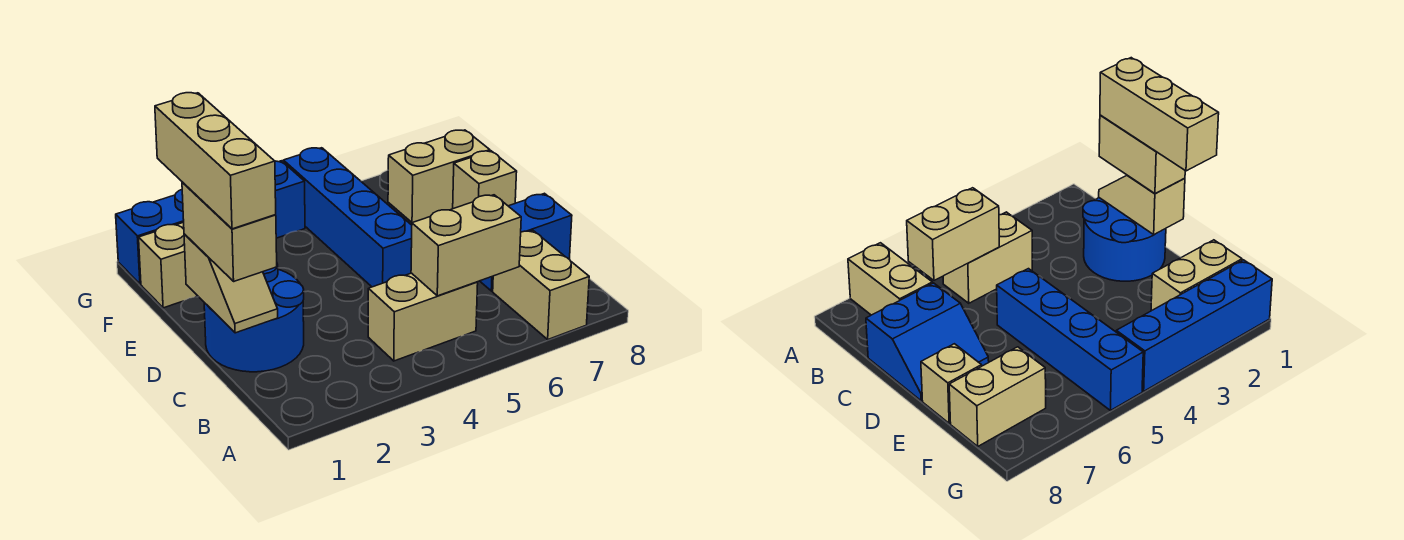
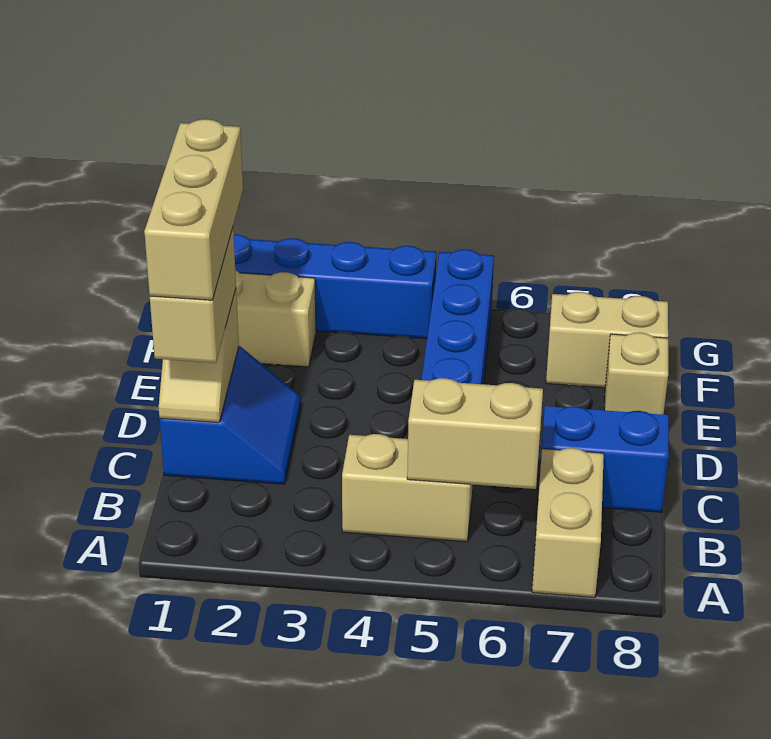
blue 2x2 round brick [204,264,304,372] -> blue 2x2 slope [160,346,301,484]

